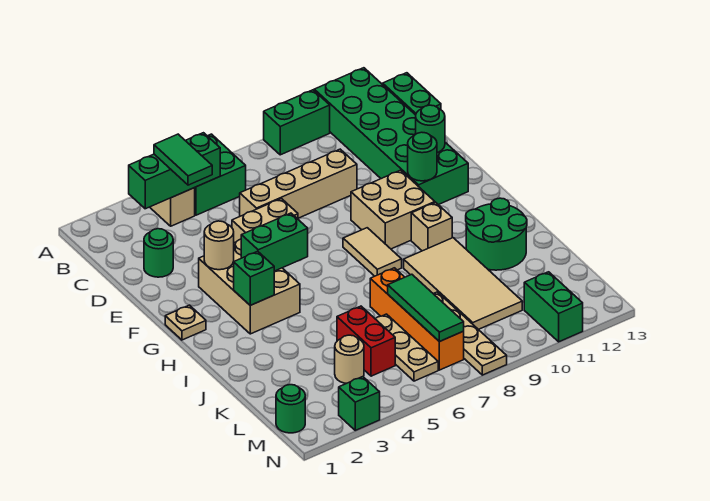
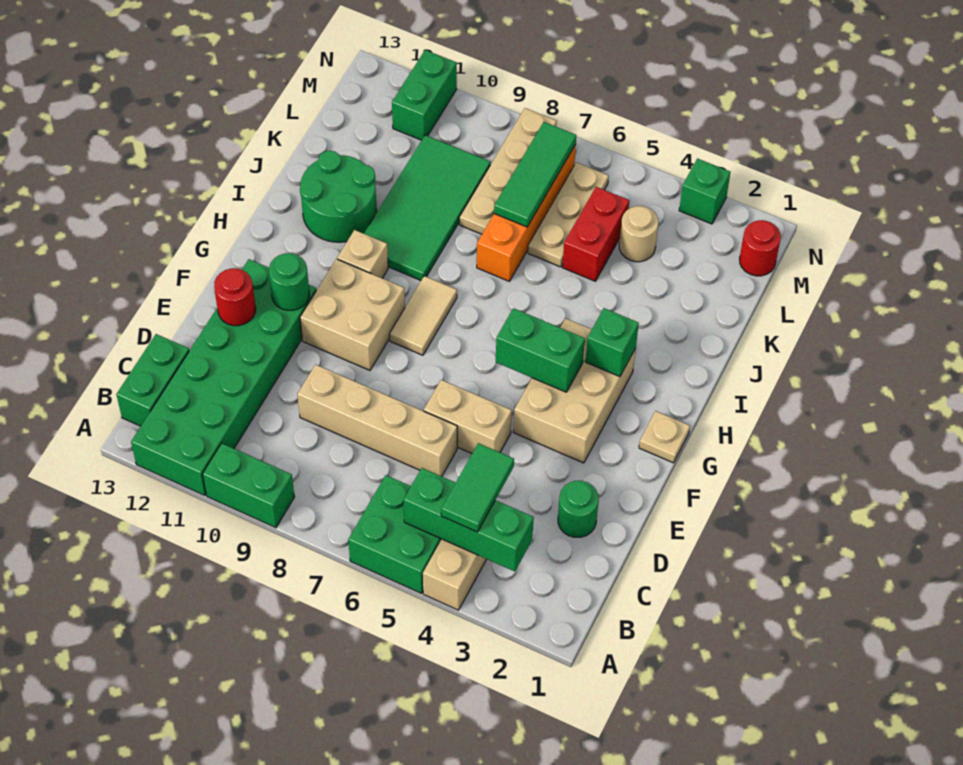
green 1x1 round brick [416,105,445,153] -> red 1x1 round brick [214,268,256,326]
tan 1x1 round brick [204,221,234,270] -> none
tan 2x4 tile [404,238,522,330] -> green 2x4 tile [364,135,491,280]
green 1x1 round brick [276,385,305,433] -> red 1x1 round brick [739,220,781,276]

